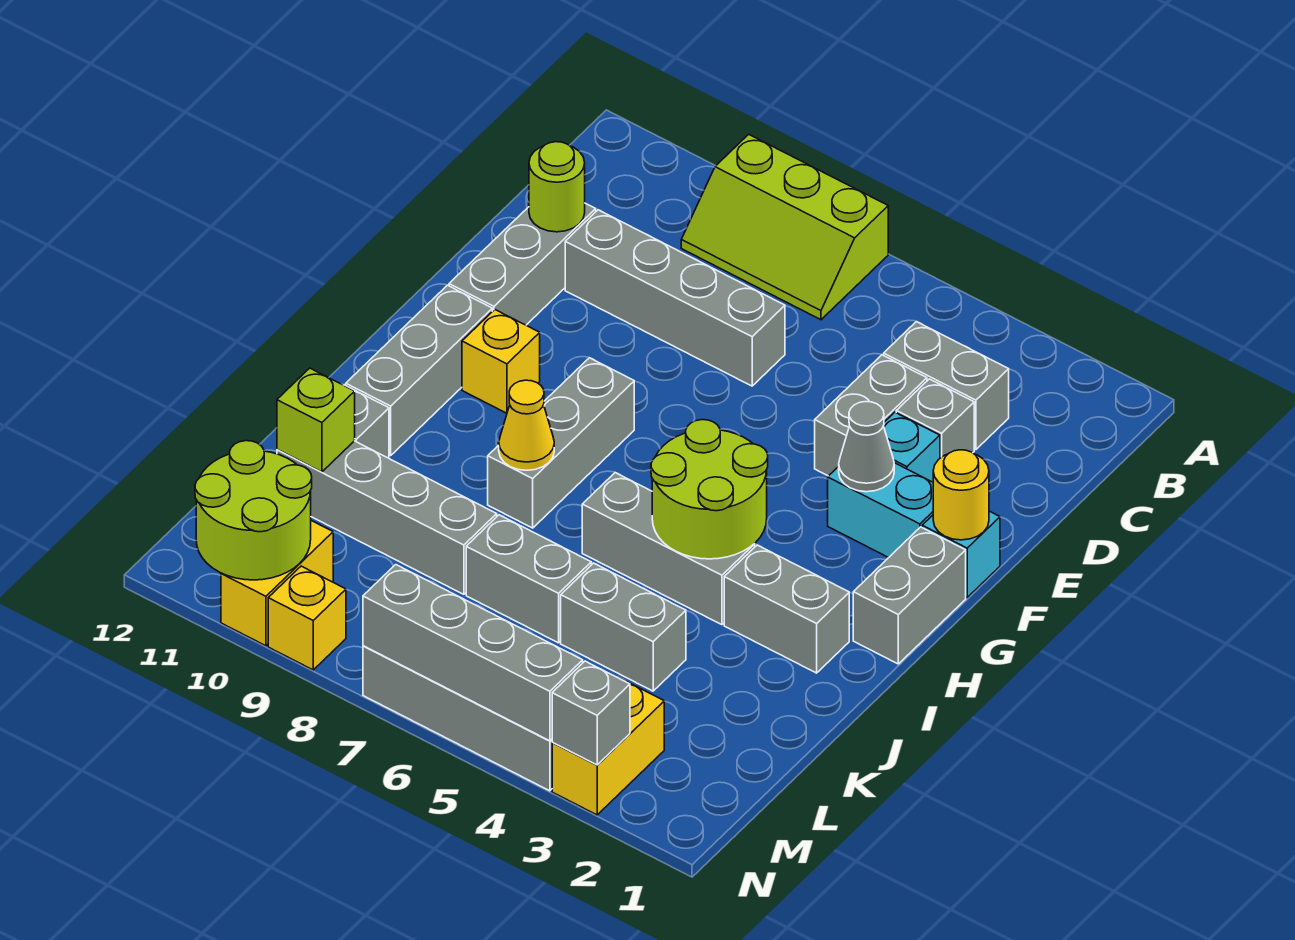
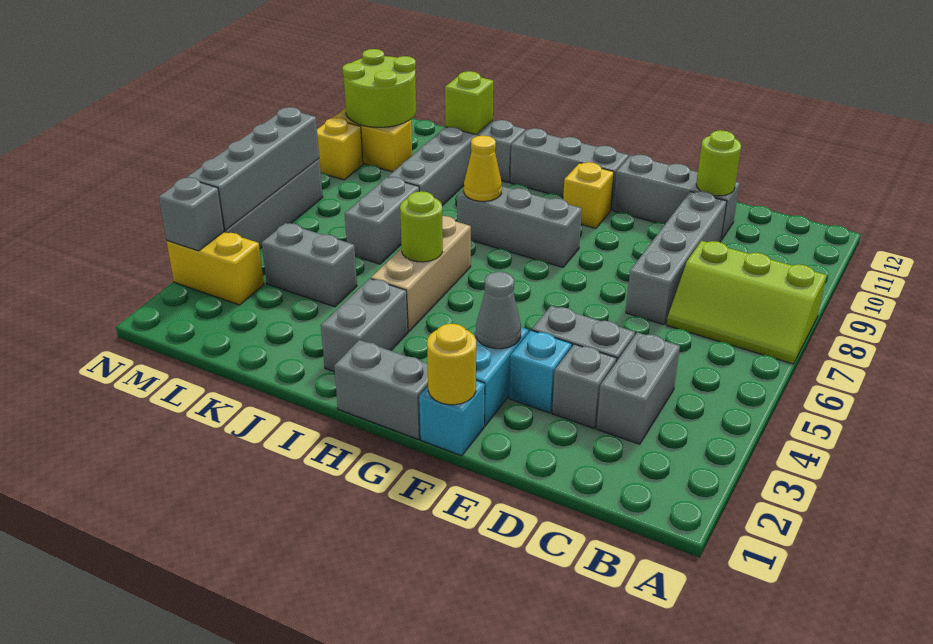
lime 2x3 slope [681,134,888,320] -> lime 2x3 slope turned to [666,241,827,364]
lime 2x2 round brick [651,420,768,559] -> lime 1x1 round brick [400,191,443,262]
grey 1x3 brick [582,473,755,625] -> tan 1x3 brick [371,216,471,332]
grey 1x2 brick [561,563,686,691] -> grey 1x2 brick turned to [262,223,357,307]

